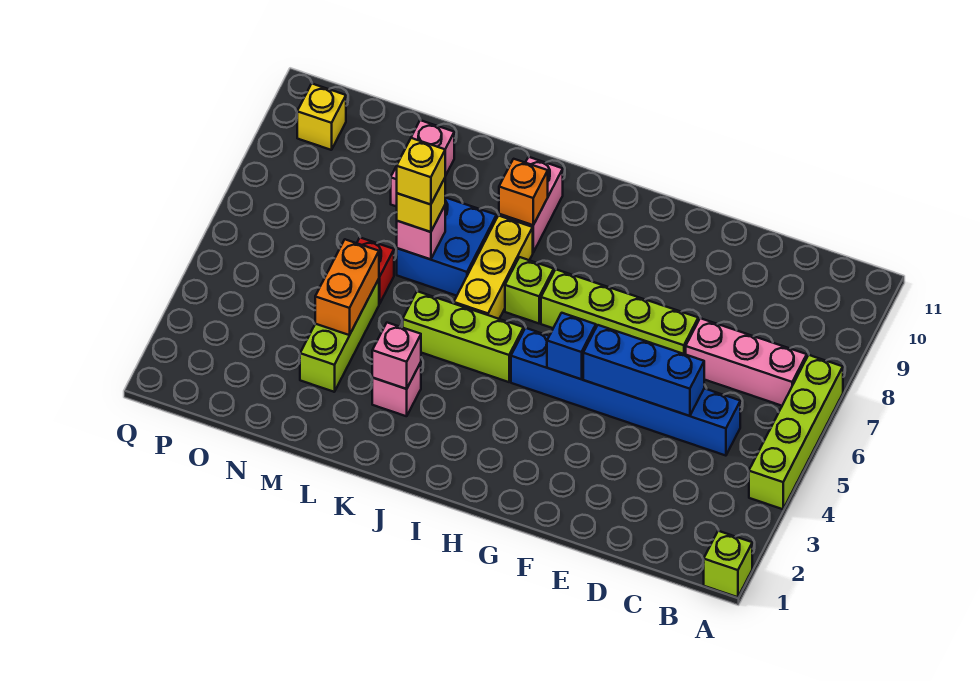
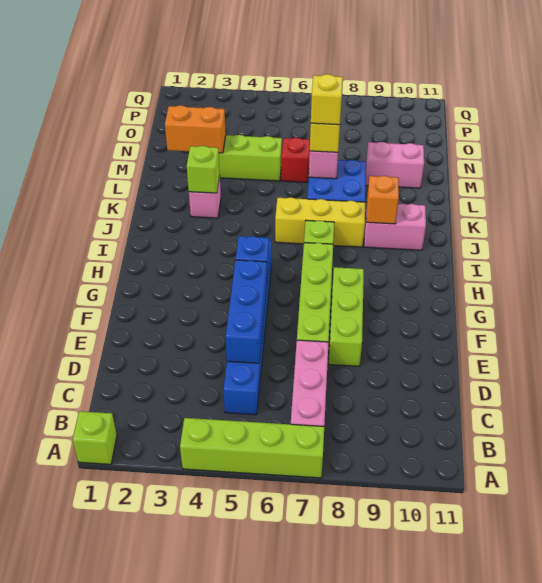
lime 1x3 brick [403,291,524,382] -> lime 1x3 brick moved to [329,267,364,366]
pink 1x1 brick [372,323,421,389] -> lime 1x1 brick [187,146,220,193]
orange 1x2 brick [315,239,379,335] -> orange 1x2 brick moved to [165,105,226,153]
yellow 1x1 brick [297,84,346,150] -> none

